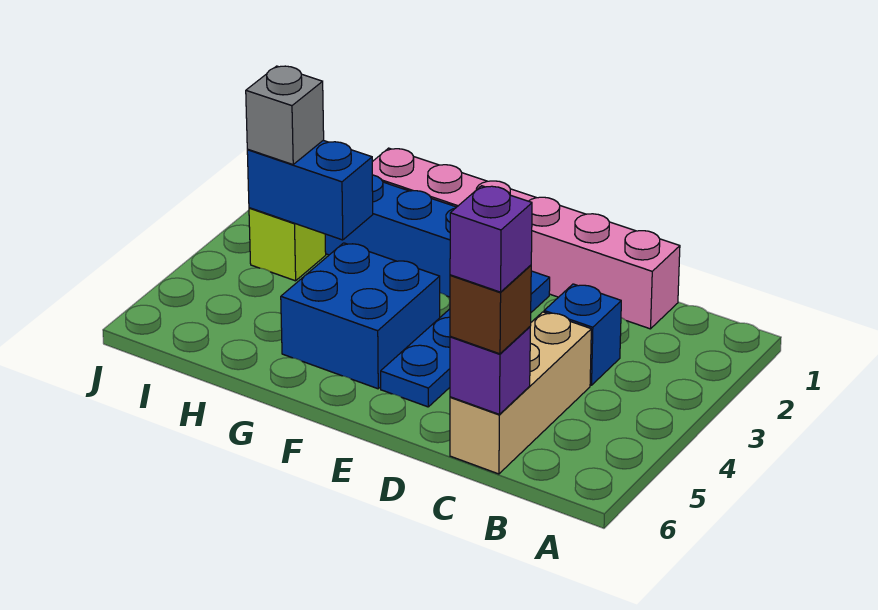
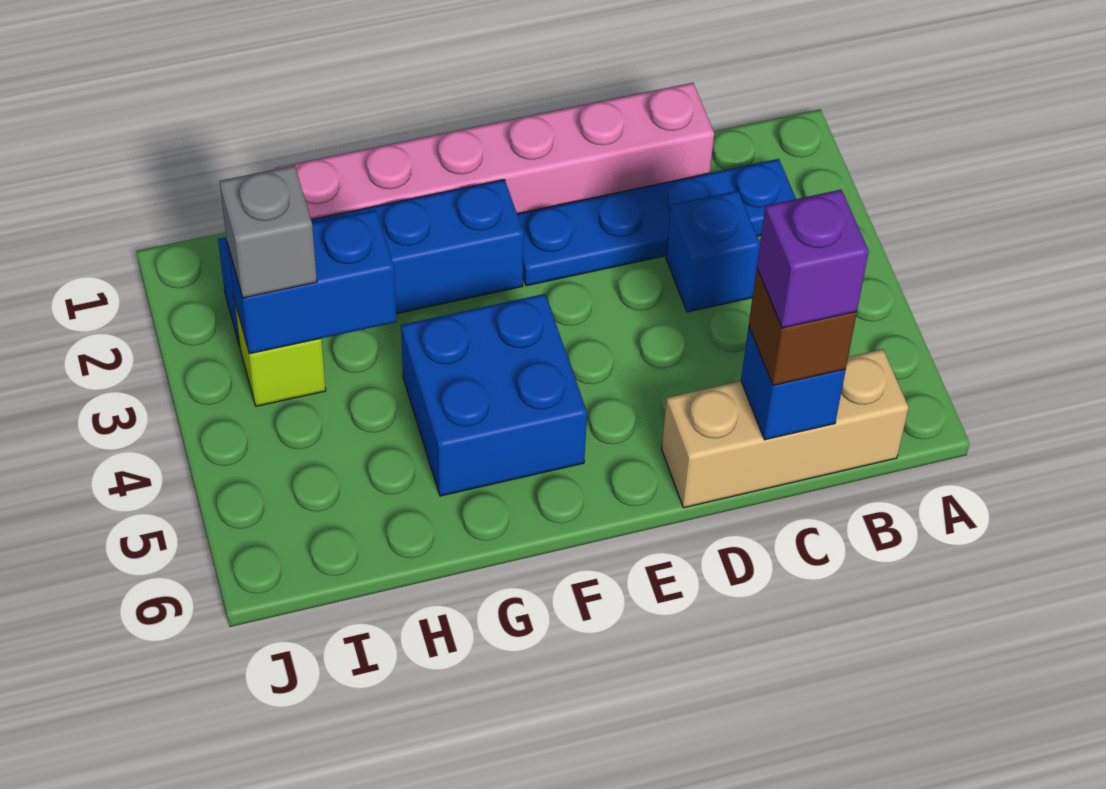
tan 1x3 brick [450,312,591,474] -> tan 1x3 brick turned to [662,349,909,508]
purple 1x1 brick [450,327,530,414] -> blue 1x1 brick [741,326,846,440]
blue 1x4 plate [381,271,550,407] -> blue 1x4 plate turned to [517,159,796,286]

